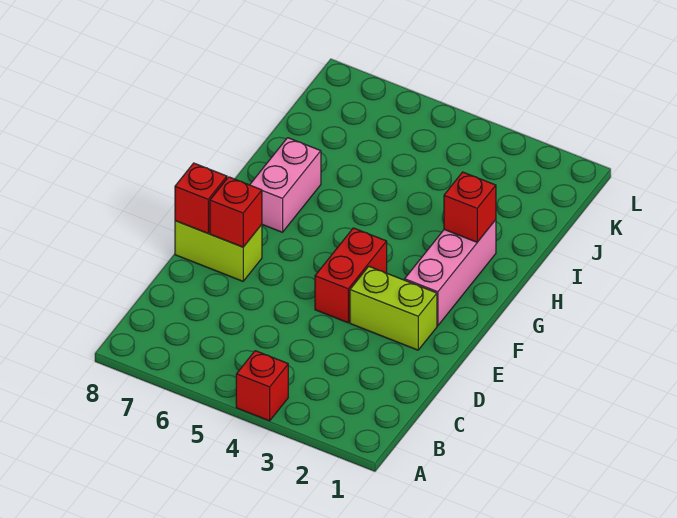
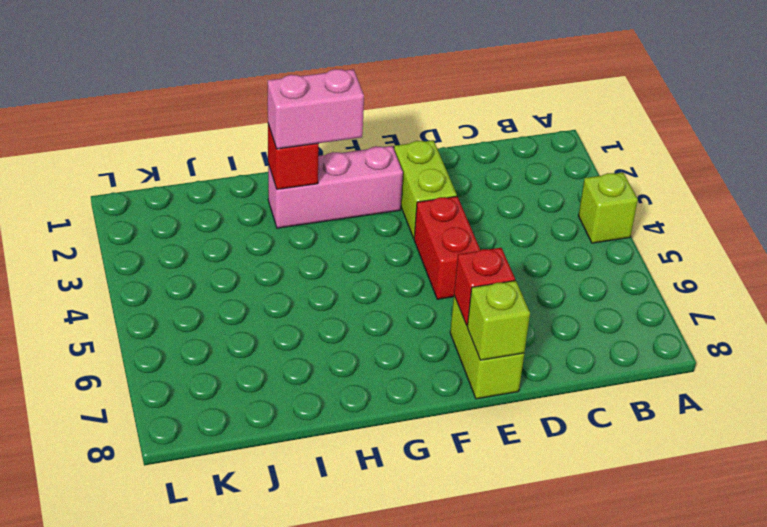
red 1x1 brick [236,351,288,421] -> lime 1x1 brick [578,173,638,243]
red 1x2 brick [315,228,387,323] -> red 1x2 brick turned to [414,196,480,299]
red 1x1 brick [175,163,227,233] -> lime 1x1 brick [467,281,530,360]
pink 1x2 brick [250,138,321,232] -> pink 1x2 brick moved to [268,69,364,149]

